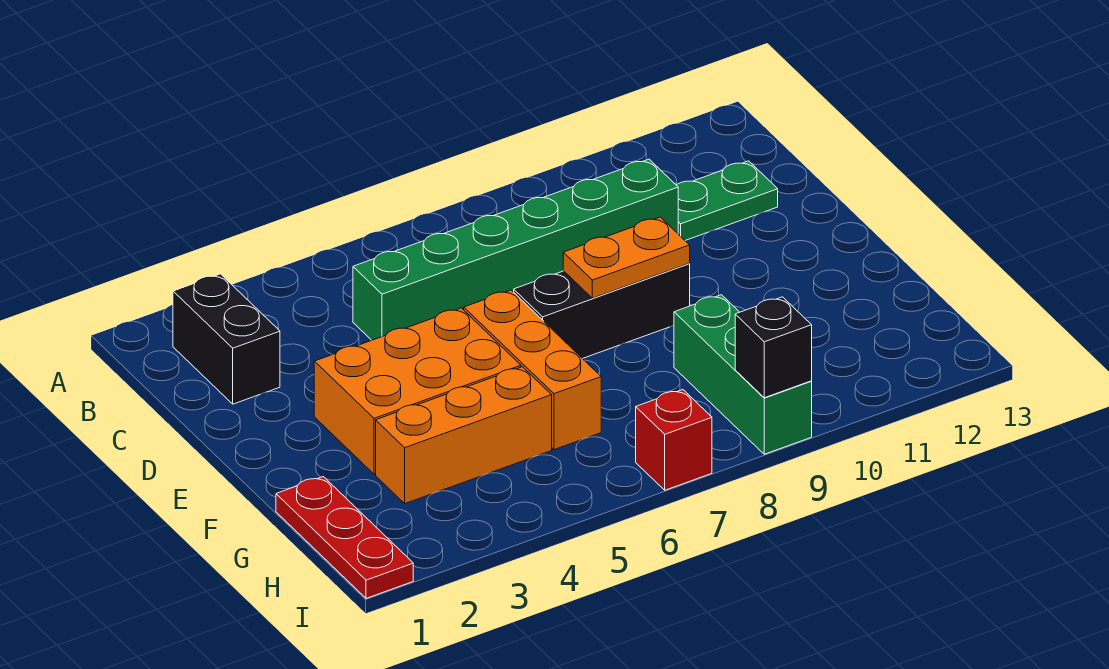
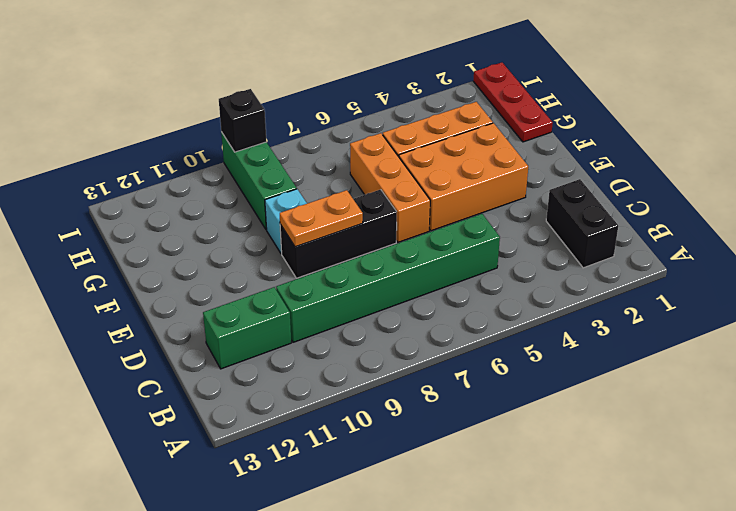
green 1x2 plate [677,161,778,240] -> green 1x2 brick [203,287,291,369]
none -> cyan 1x1 brick [265,189,307,254]
red 1x1 brick [636,390,712,490] -> none

